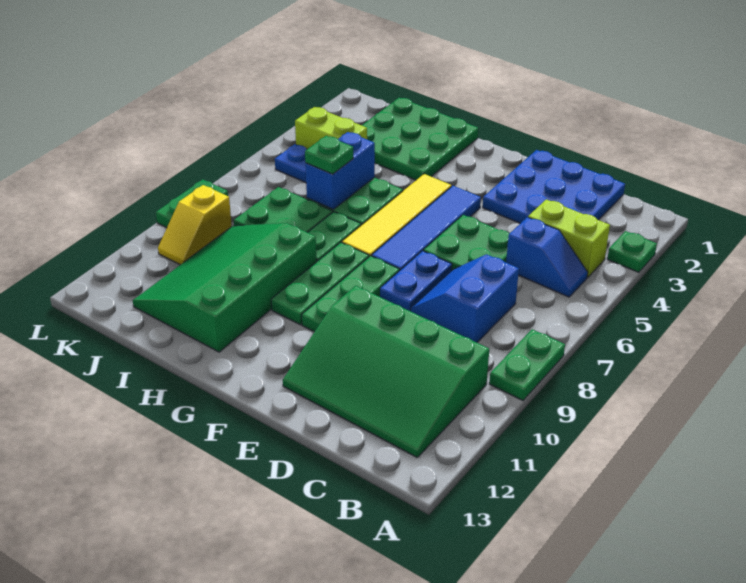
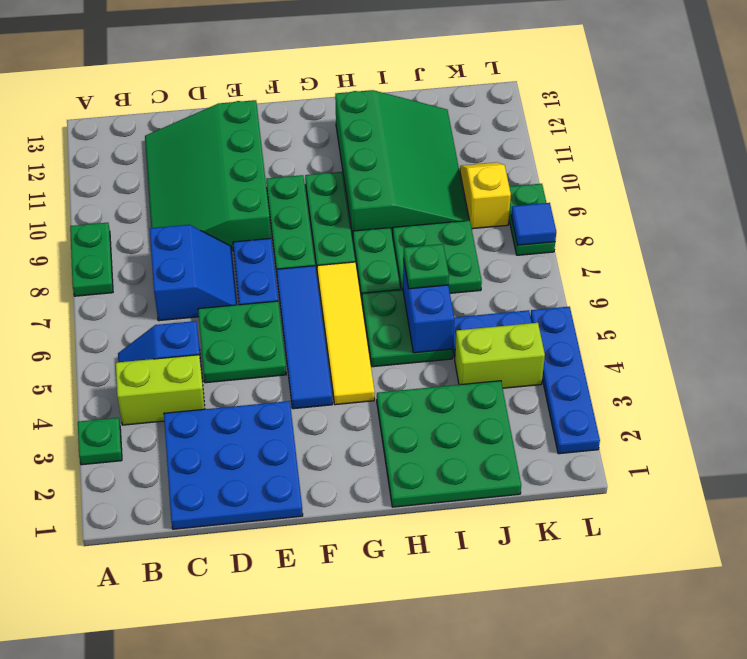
green 3x4 slope [283,286,489,457] -> green 3x4 slope turned to [145,100,271,250]
none -> blue 1x4 plate [530,307,600,454]
none -> blue 1x1 tile [511,203,556,245]

